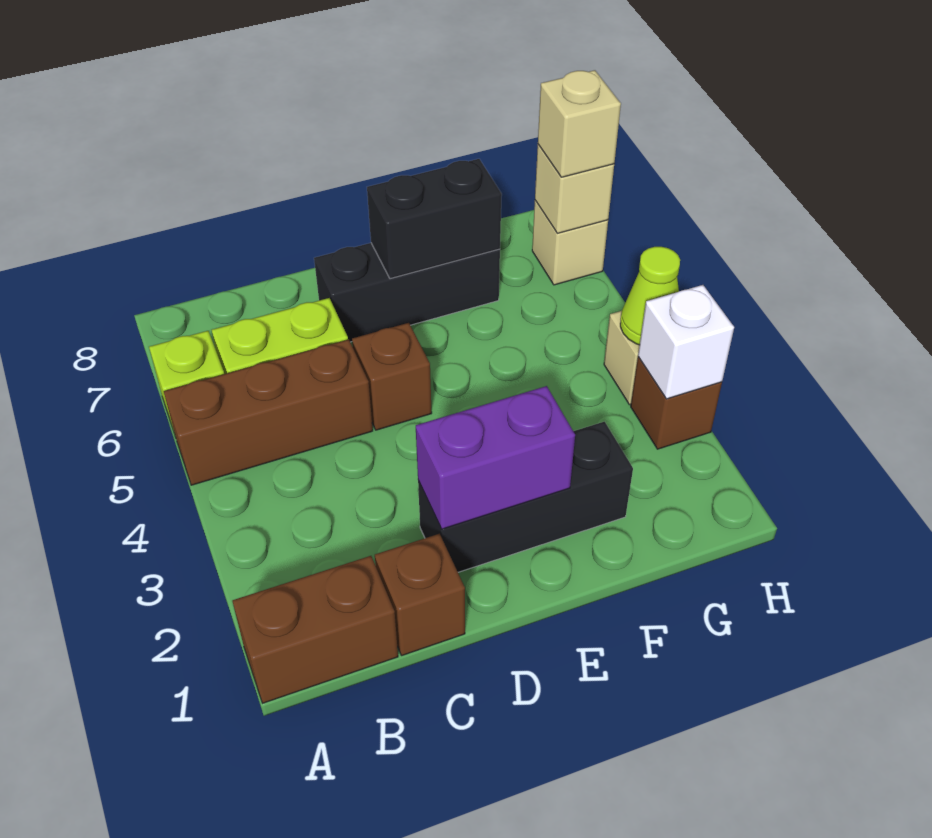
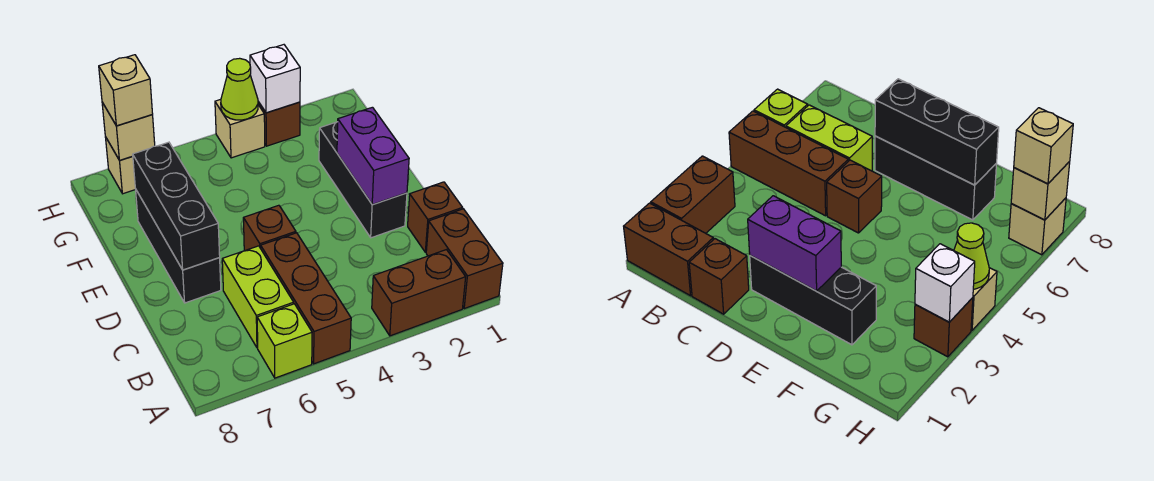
none -> brown 1x2 brick [372,250,466,336]
black 1x2 brick [367,159,502,279] -> black 1x3 brick [133,142,220,270]

